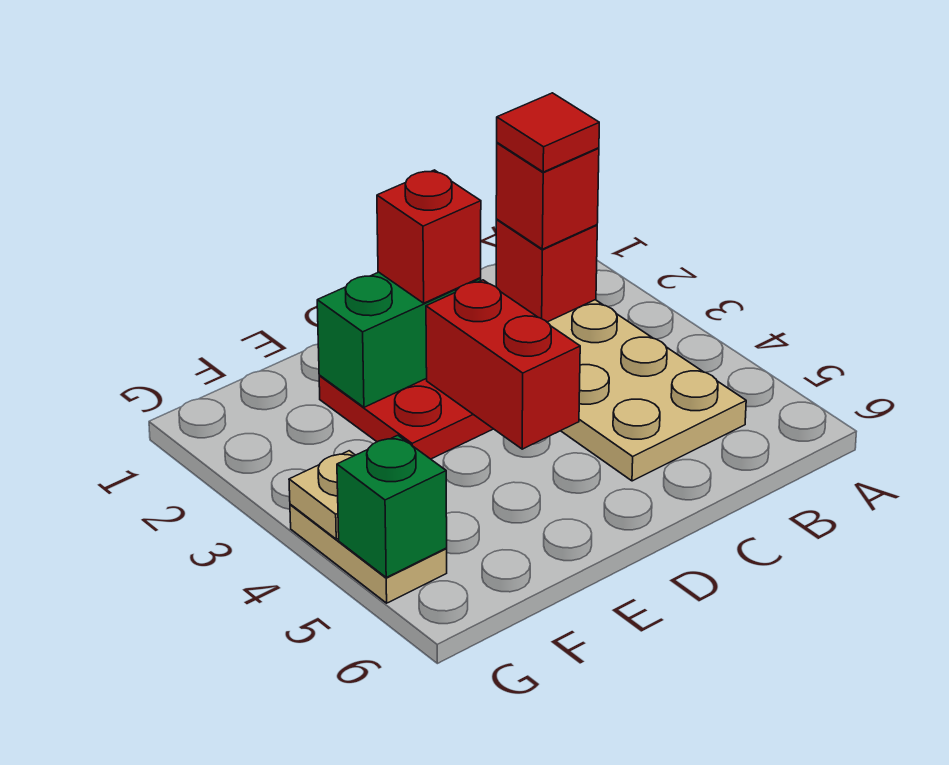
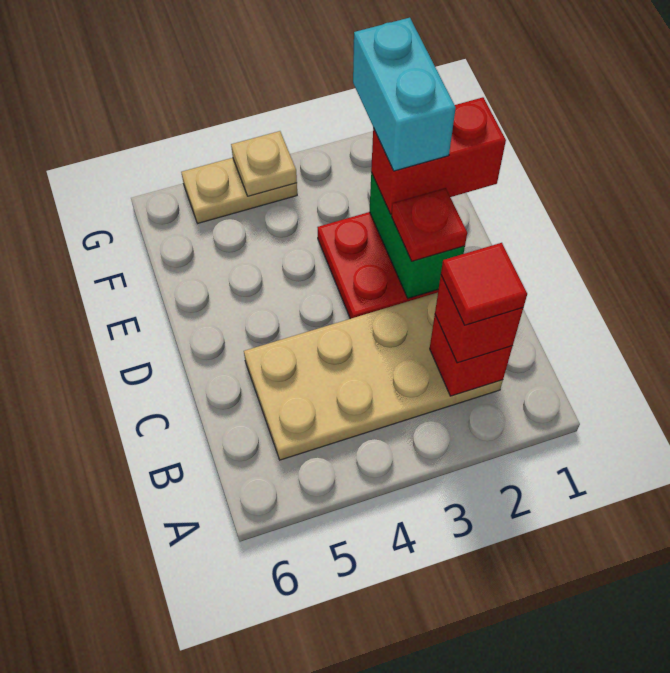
red 1x1 brick [377,170,481,303] -> red 1x1 plate [392,188,467,261]
red 1x2 brick [426,280,580,449] -> red 1x2 brick moved to [371,97,506,214]
none -> cyan 1x2 brick [353,18,456,171]
green 1x1 brick [337,435,447,577] -> none

